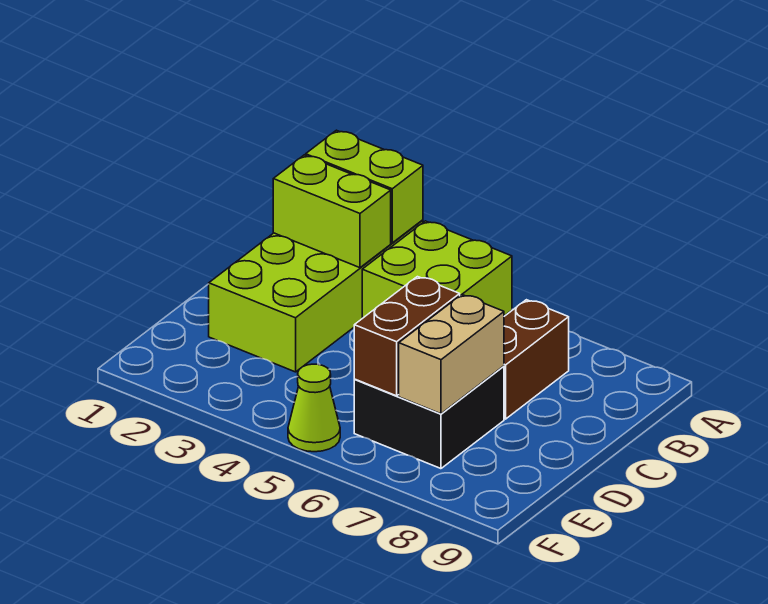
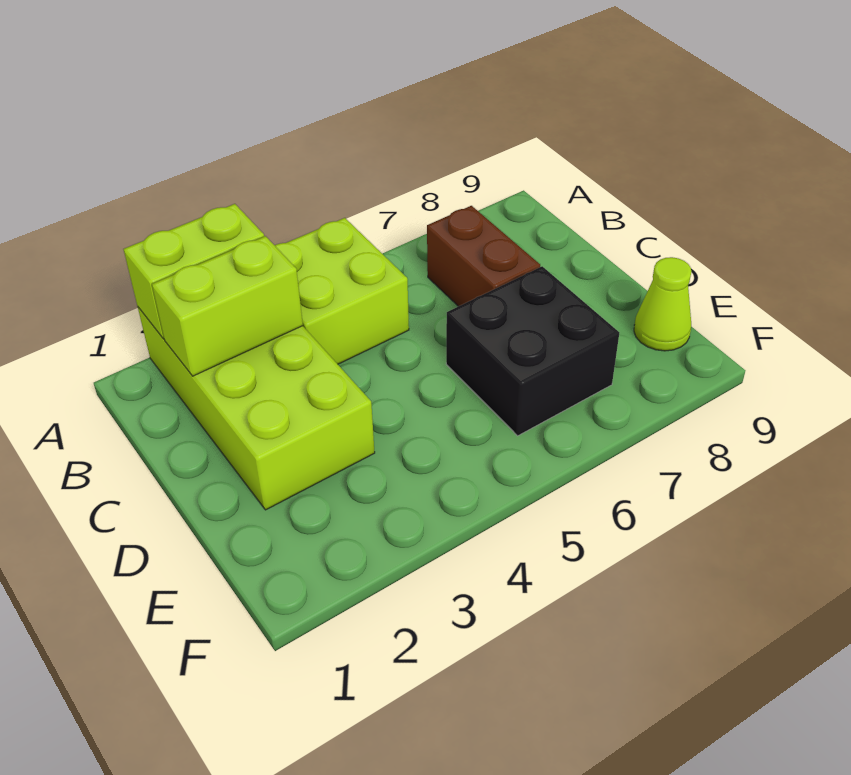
brown 1x2 brick [354,277,460,396] -> none
tan 1x2 brick [399,295,504,414] -> none
lime 1x1 cone [288,364,340,452] -> lime 1x1 cone moved to [634,257,691,351]

